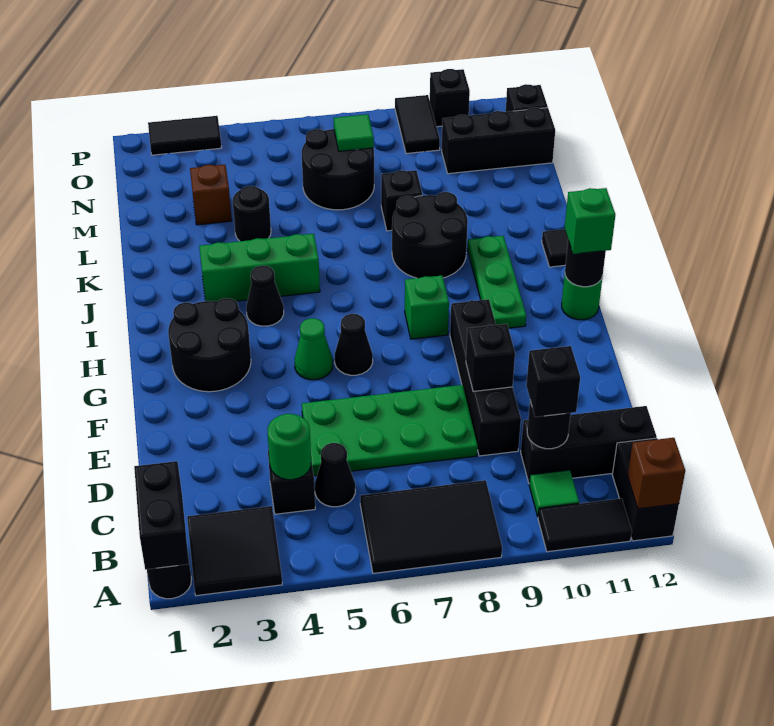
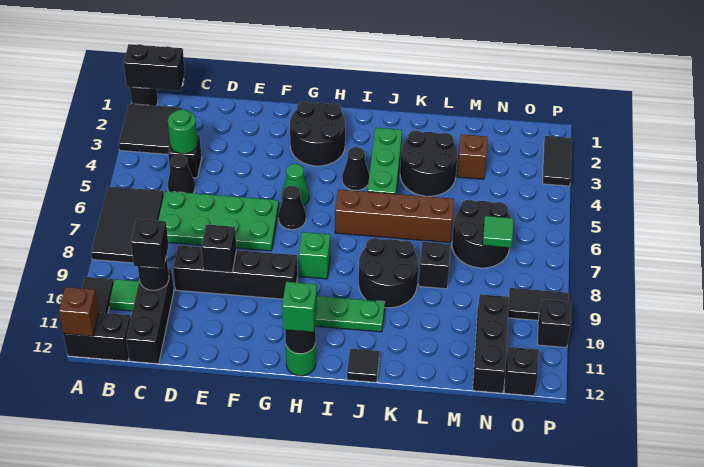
green 2x4 plate [302,385,478,476] -> green 2x4 plate turned to [158,191,279,251]
none -> brown 1x4 brick [335,189,454,243]
black 1x1 round brick [233,186,271,241] -> black 2x2 round brick [400,130,458,196]

